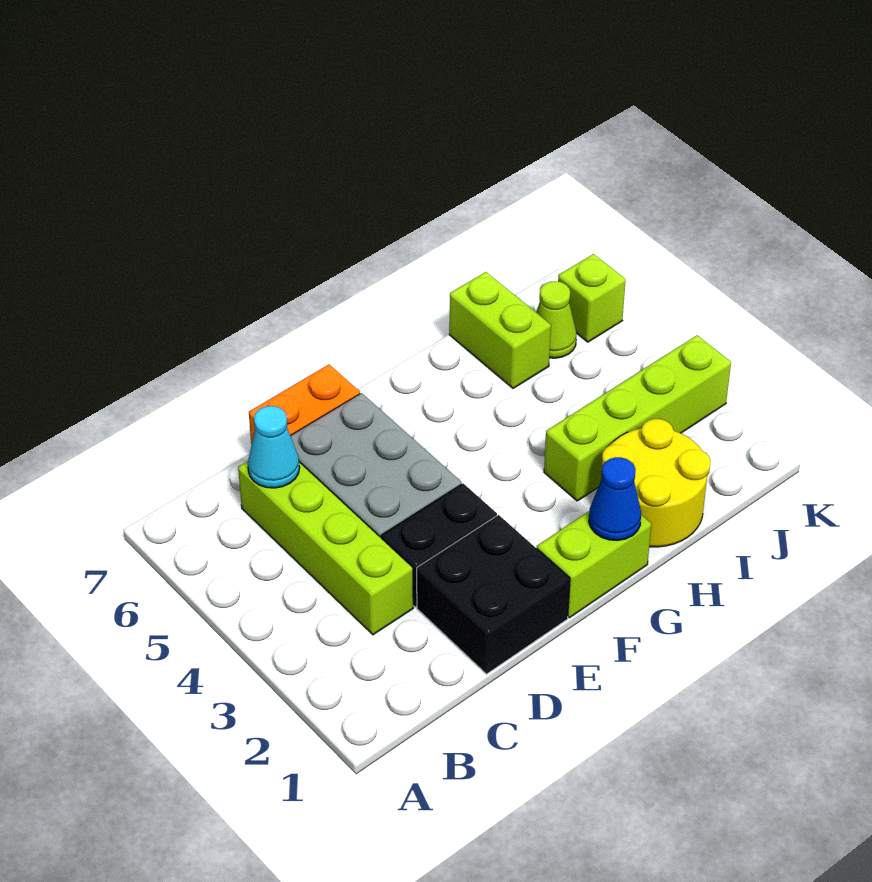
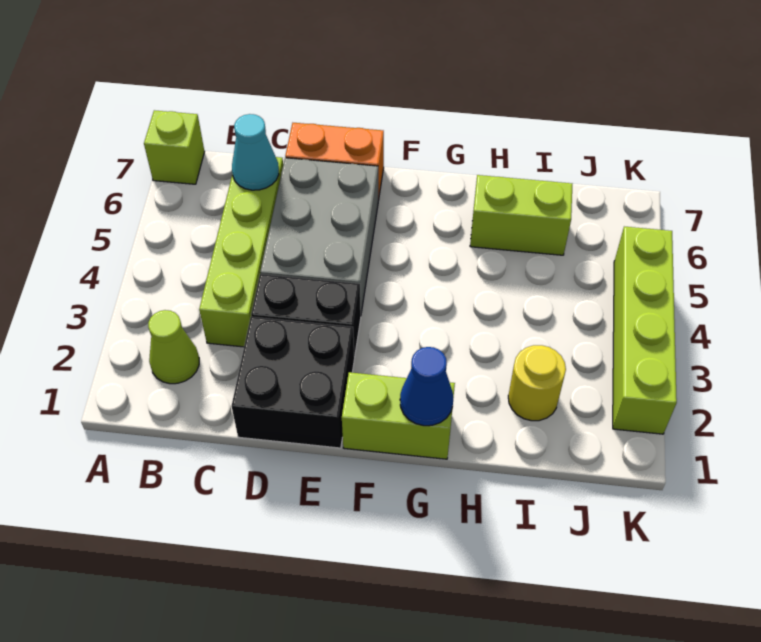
yellow 2x2 round brick [602,419,711,547] -> yellow 1x1 round brick [508,345,566,421]
lime 1x4 brick [544,335,731,501] -> lime 1x4 brick turned to [613,227,677,434]
lime 1x2 brick [449,272,551,388] -> lime 1x2 brick turned to [470,175,573,255]
lime 1x1 cone [536,281,577,358] -> lime 1x1 cone moved to [148,310,199,384]
lime 1x1 brick [558,254,626,342] -> lime 1x1 brick moved to [144,110,205,184]

